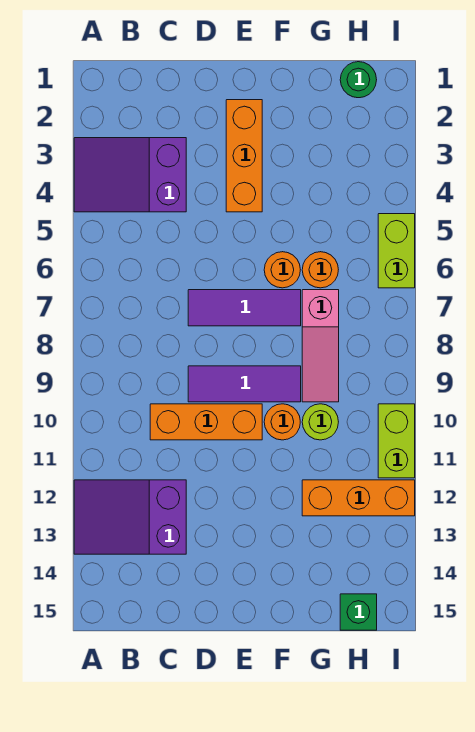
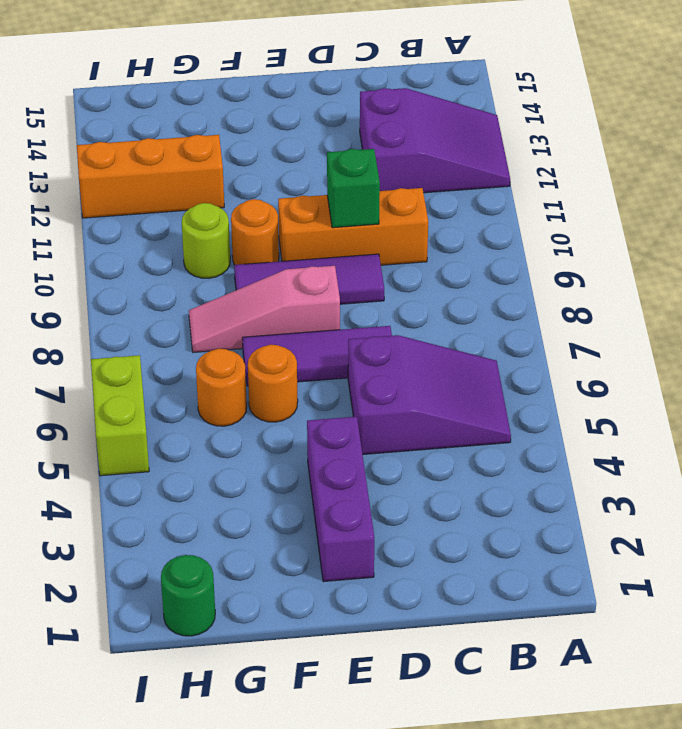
purple 2x3 slope [74,138,186,212] -> purple 2x3 slope moved to [348,335,511,455]
orange 1x3 brick [226,100,262,212] -> purple 1x3 brick [307,417,374,582]
pink 1x3 slope [302,290,339,402] -> pink 1x3 slope turned to [189,266,340,352]
green 1x1 brick [340,594,377,630] -> green 1x1 brick moved to [327,149,380,228]
lime 1x2 brick [378,404,415,478] -> none

